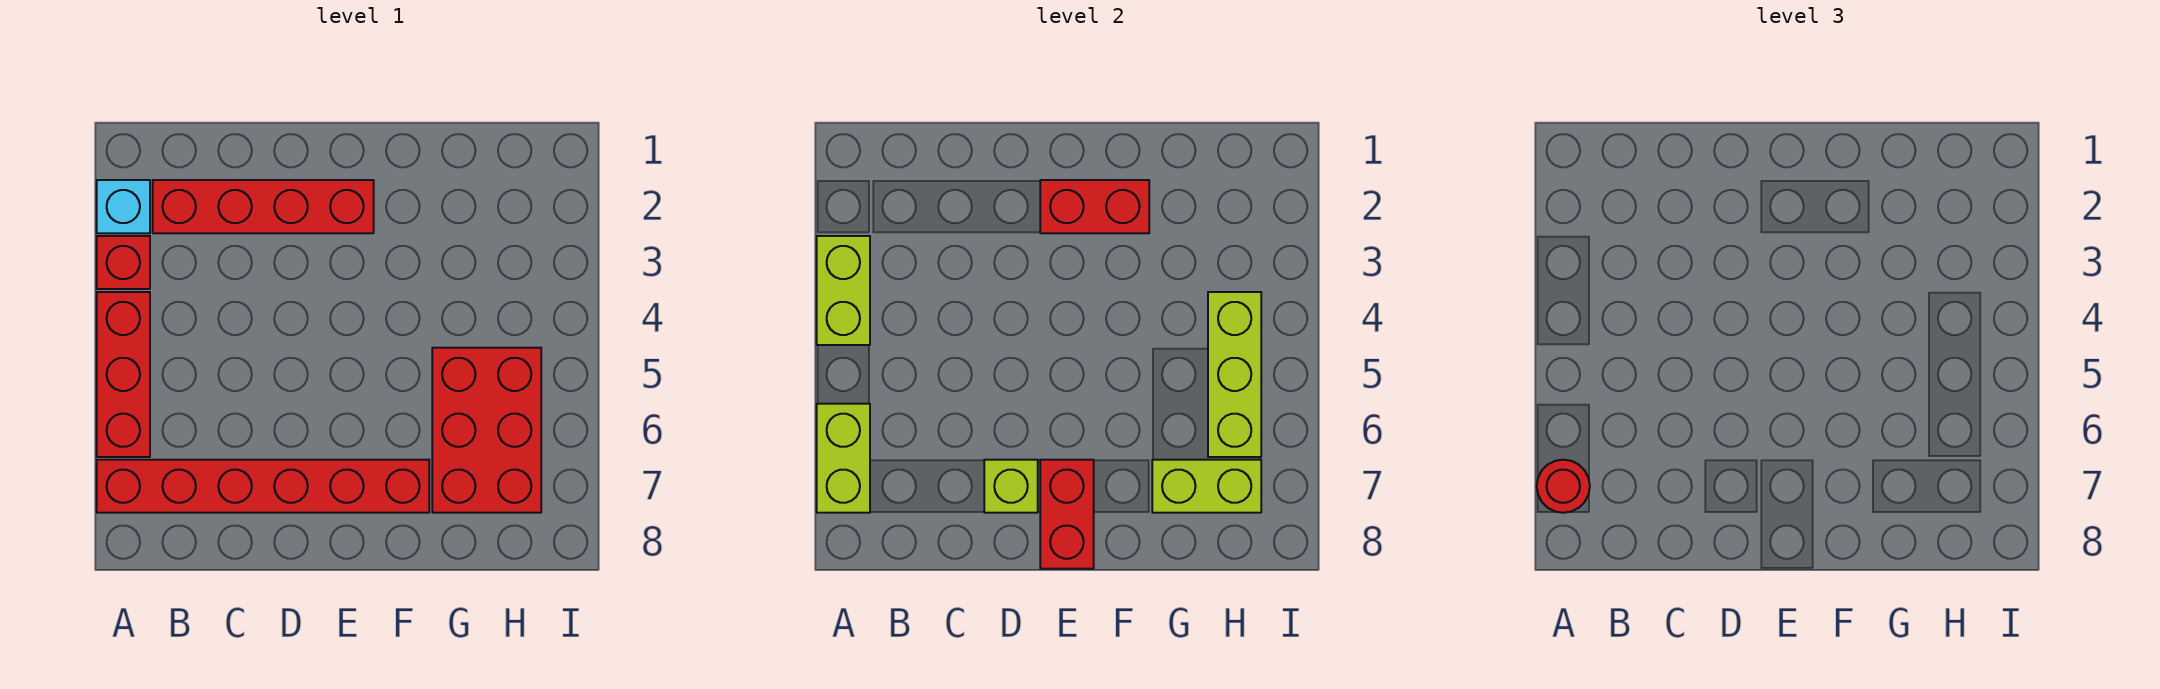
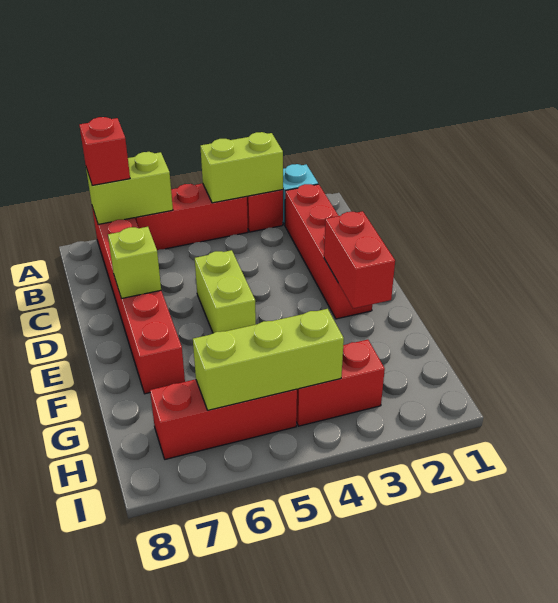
red 1x1 round brick [1537,460,1590,513] -> red 1x1 brick [79,117,130,185]
red 1x2 brick [1040,460,1094,569] -> red 1x2 brick moved to [296,340,385,426]
red 2x3 brick [432,348,541,513] -> red 1x3 brick [150,379,297,459]
lime 1x2 brick [1152,460,1261,513] -> lime 1x2 brick moved to [195,250,256,333]

